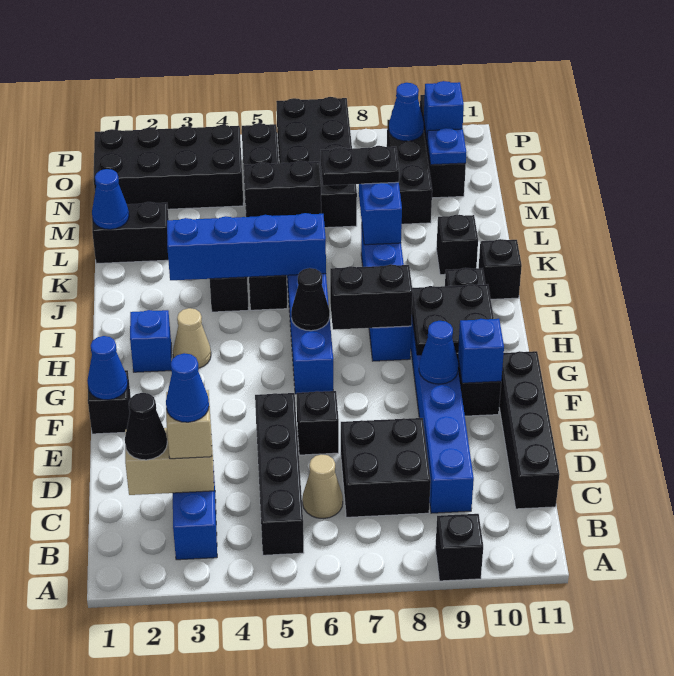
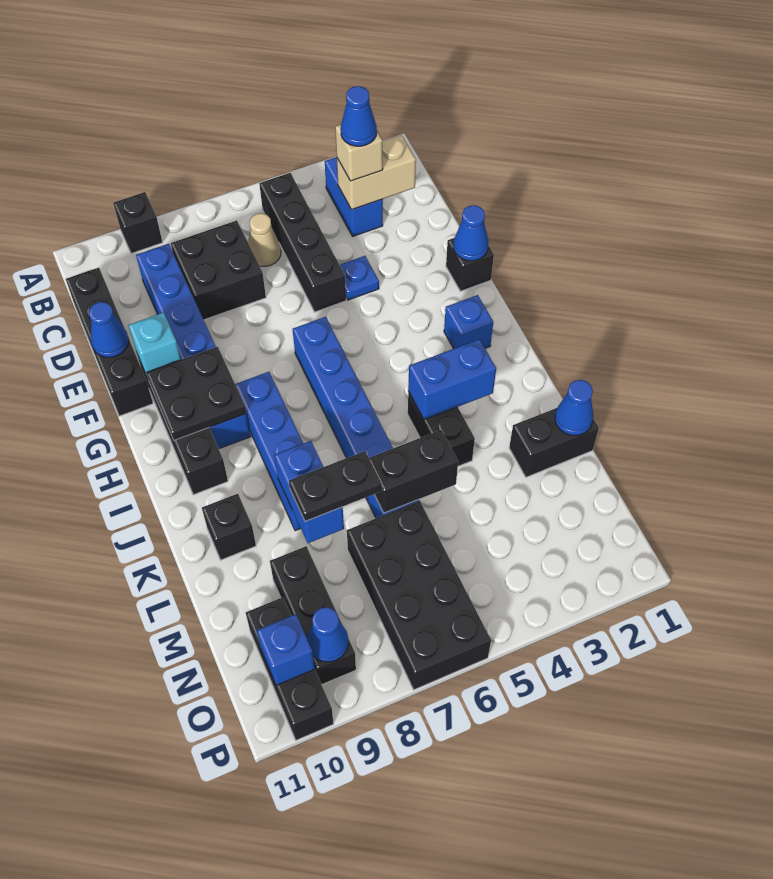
black 1x1 cone [125,393,167,460] -> none
black 1x1 brick [297,391,339,455] -> none
blue 1x1 cone [419,321,458,384] -> blue 1x1 cone moved to [89,302,129,357]
blue 1x1 brick [458,319,504,383] -> cyan 1x1 brick [128,313,181,376]
tan 1x1 cone [173,308,211,368] -> none
black 1x1 cone [291,268,330,331] -> none
black 1x2 brick [330,264,413,330] -> none
blue 1x4 brick [167,213,326,280] -> blue 1x2 brick [408,339,496,420]
black 1x6 brick [242,123,287,310] -> none
black 1x1 brick [479,239,522,299] -> none
black 2x4 brick [94,125,243,209] -> none
blue 1x1 plate [427,128,466,165] -> blue 1x1 plate moved to [340,256,379,300]

